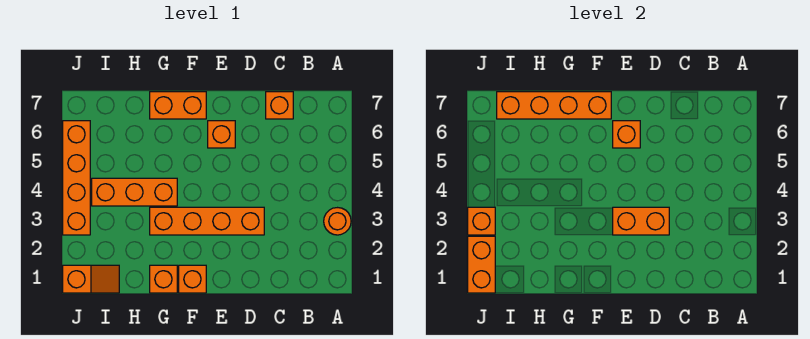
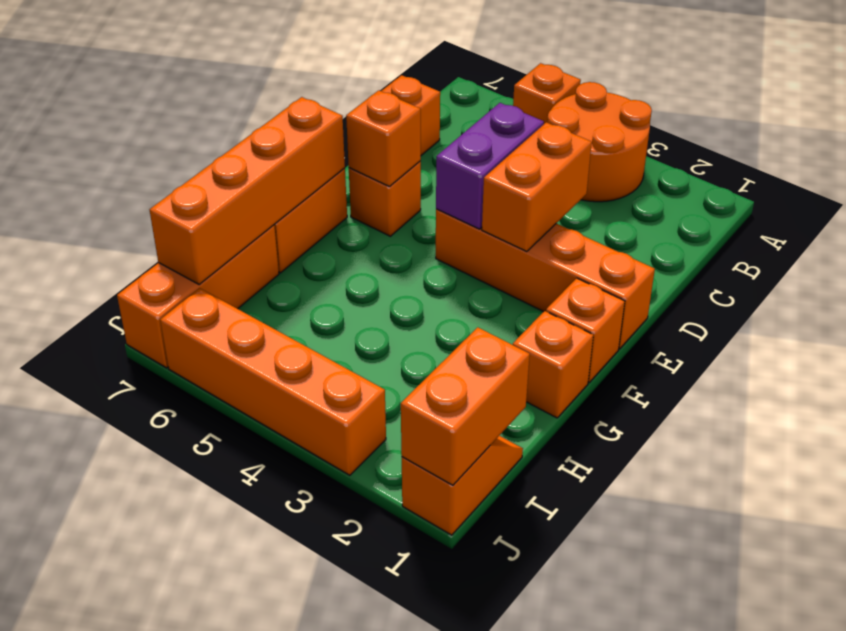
orange 1x1 round brick [324,208,351,235] -> orange 2x2 round brick [547,82,652,202]
orange 1x4 brick [150,207,264,235] -> orange 1x4 brick turned to [436,209,655,349]
none -> purple 1x2 brick [436,103,544,229]
orange 1x3 brick [92,178,177,206] -> orange 1x3 brick moved to [117,225,279,368]
orange 1x2 brick [468,236,495,293] -> orange 1x2 brick turned to [401,327,530,485]
orange 1x1 brick [468,207,495,235] -> orange 1x1 brick moved to [513,63,581,124]

